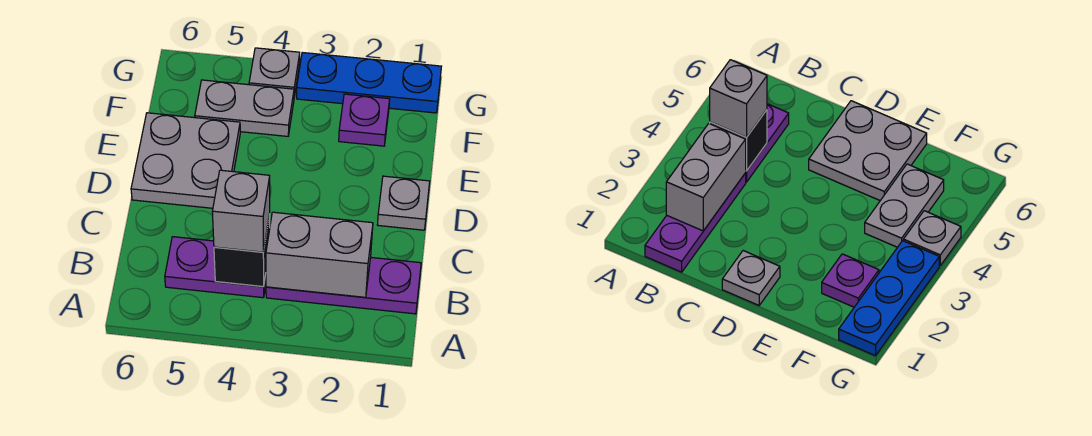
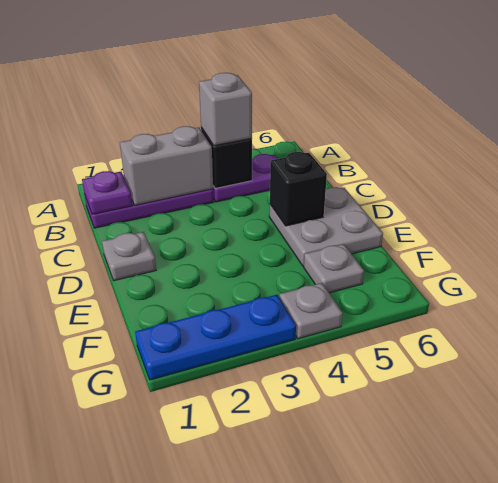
none -> black 1x1 brick [270,152,327,226]
purple 1x1 plate [339,94,390,146] -> purple 1x1 plate moved to [82,171,132,214]
grey 1x2 plate [195,80,294,136] -> grey 1x1 plate [304,244,364,293]

